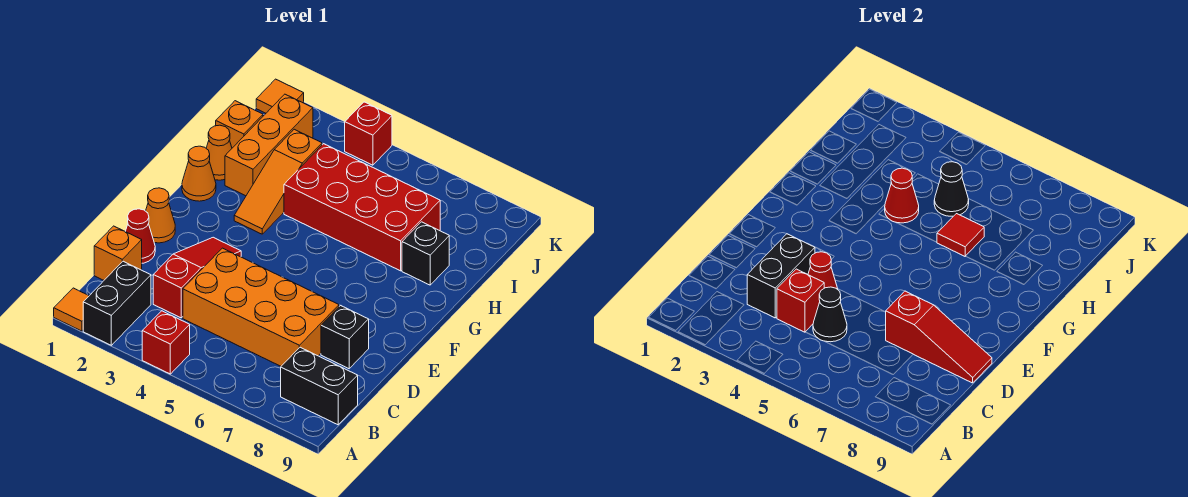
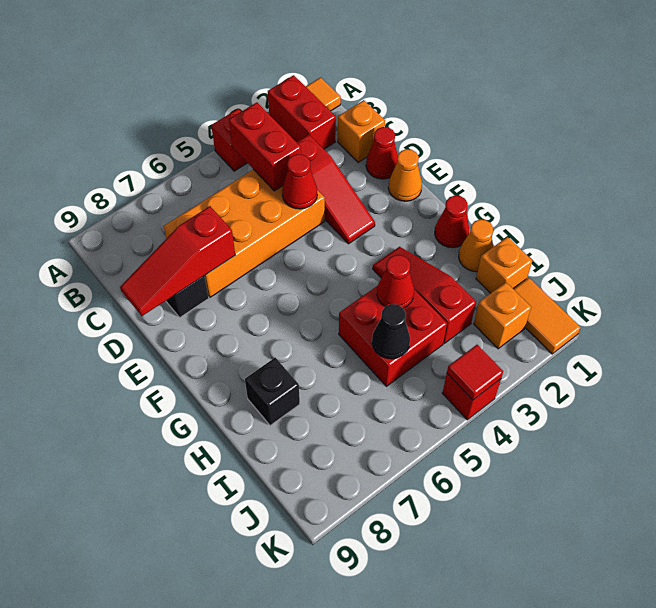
black 1x2 brick [83,261,151,345] -> red 1x2 brick [268,75,336,149]
black 1x2 brick [281,347,358,425] -> none
black 1x2 brick [747,234,815,318] -> none
red 1x1 brick [777,269,824,332] -> red 1x2 brick [229,102,301,191]
black 1x1 cone [813,287,847,342] -> none
orange 1x1 cone [182,146,216,201] -> red 1x1 cone [435,196,469,248]
orange 1x3 slope [234,129,322,234] -> red 1x3 slope [373,247,476,343]
orange 1x3 brick [225,94,313,196] -> orange 1x1 brick [474,282,531,349]
red 2x4 brick [284,144,440,271] -> red 2x2 brick [339,286,447,386]
red 1x1 tile [937,214,984,256] -> red 1x1 tile moved to [447,345,503,400]
orange 1x1 tile [256,79,304,113] -> orange 1x2 tile [514,278,581,354]

